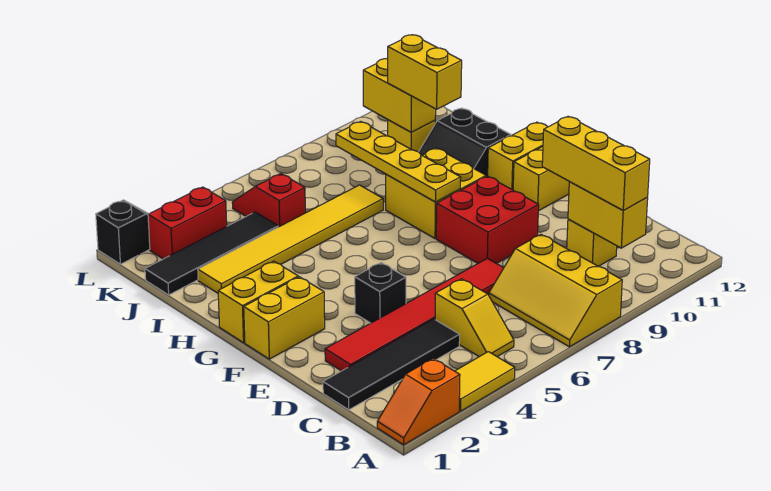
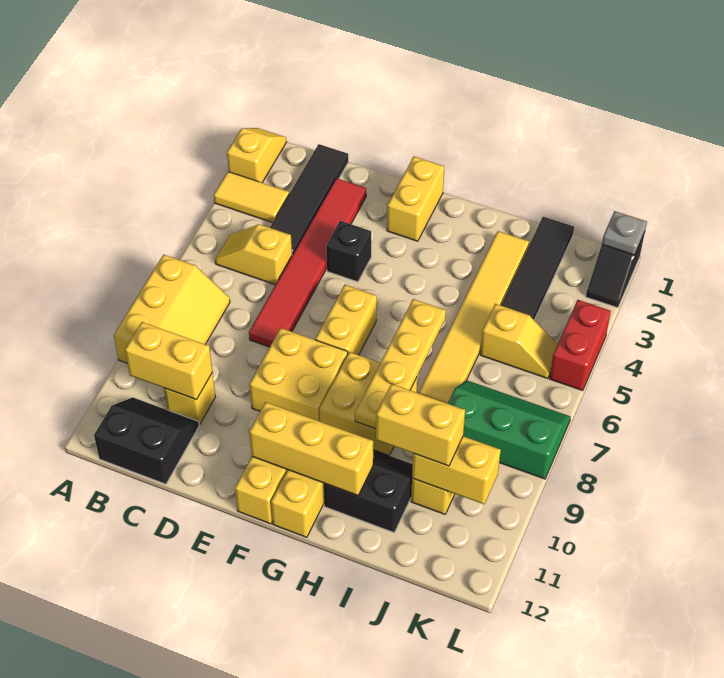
orange 1x2 slope [377,358,460,445] -> yellow 1x2 slope [227,128,286,183]
yellow 1x2 tile [455,352,515,411] -> yellow 1x2 tile turned to [214,172,289,223]
yellow 2x3 slope [489,235,622,347] -> yellow 2x3 slope turned to [114,255,230,363]
yellow 1x3 brick [542,116,650,211] -> yellow 1x3 brick moved to [249,402,373,495]
none -> black 2x2 slope [94,397,199,484]
red 2x2 brick [436,176,539,264] -> yellow 2x2 brick [250,328,348,421]
yellow 1x2 brick [218,261,298,343] -> yellow 1x2 brick moved to [315,285,377,355]
yellow 1x4 plate [336,122,461,202] -> yellow 1x4 plate turned to [355,299,446,429]
red 1x2 slope [232,174,305,227] -> yellow 1x2 slope [480,304,557,379]
none -> green 2x3 slope [448,380,571,479]
red 1x2 brick [148,187,227,259] -> red 1x2 brick moved to [550,300,611,391]
none -> grey 1x1 plate [602,211,647,255]

